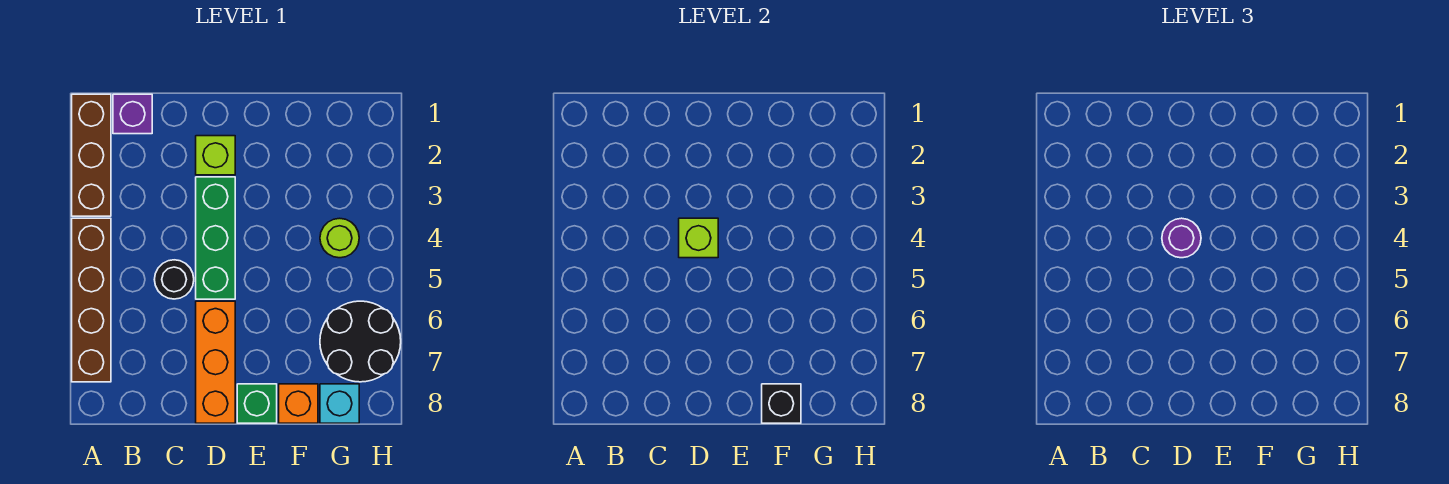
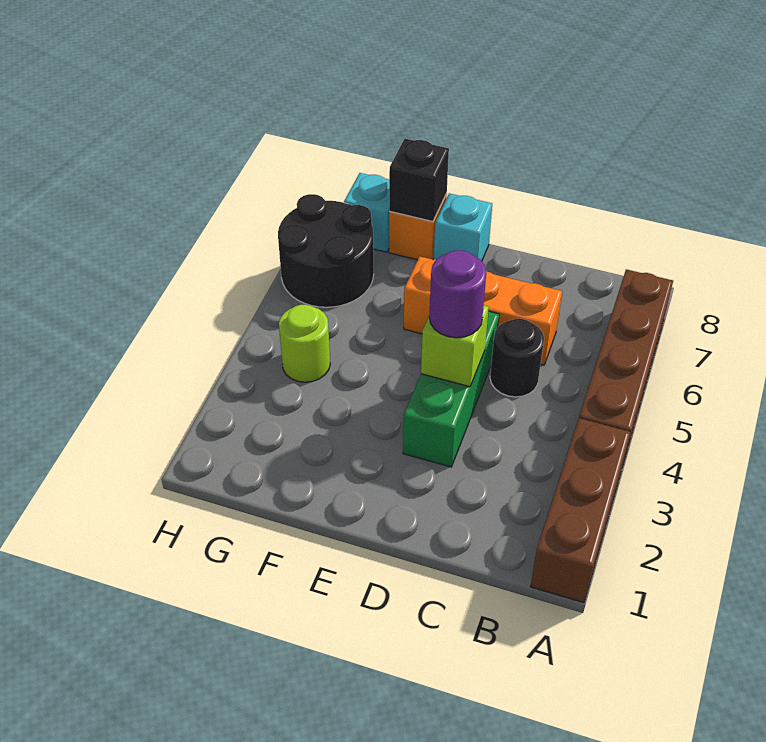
purple 1x1 brick [113,94,152,134] -> none
lime 1x1 brick [196,136,235,175] -> none
orange 1x3 brick [196,301,235,423] -> orange 1x3 brick turned to [404,256,562,365]
green 1x1 brick [237,384,277,423] -> cyan 1x1 brick [434,193,492,261]

